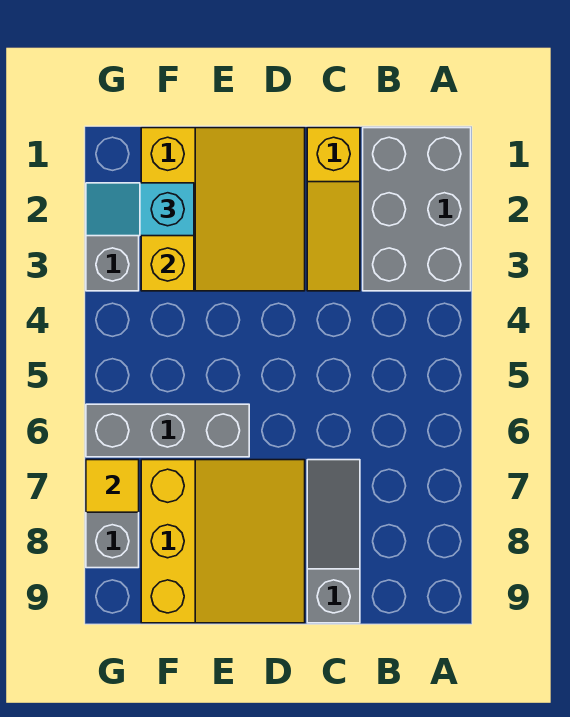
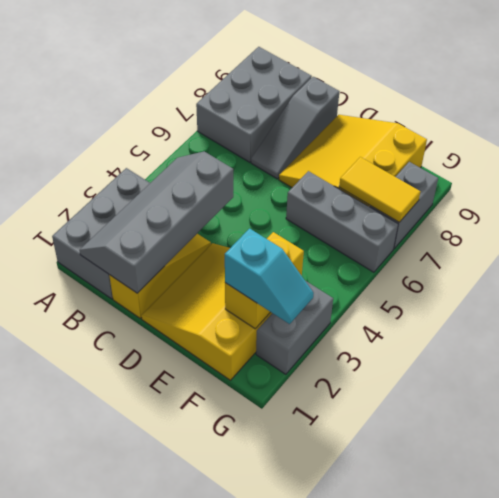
none -> grey 2x3 brick [196,47,312,162]
none -> grey 2x4 slope [79,151,233,293]
yellow 1x1 tile [86,460,139,512] -> yellow 1x2 tile [339,157,421,222]

